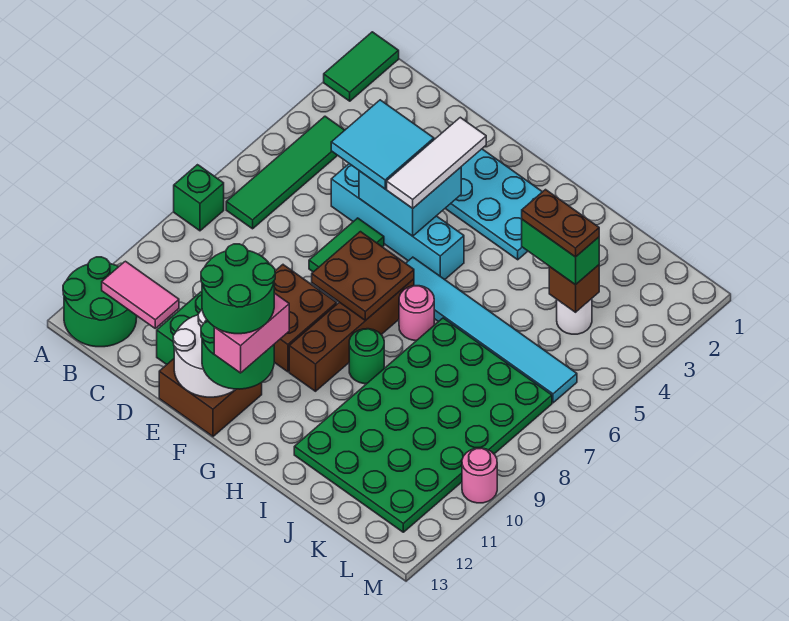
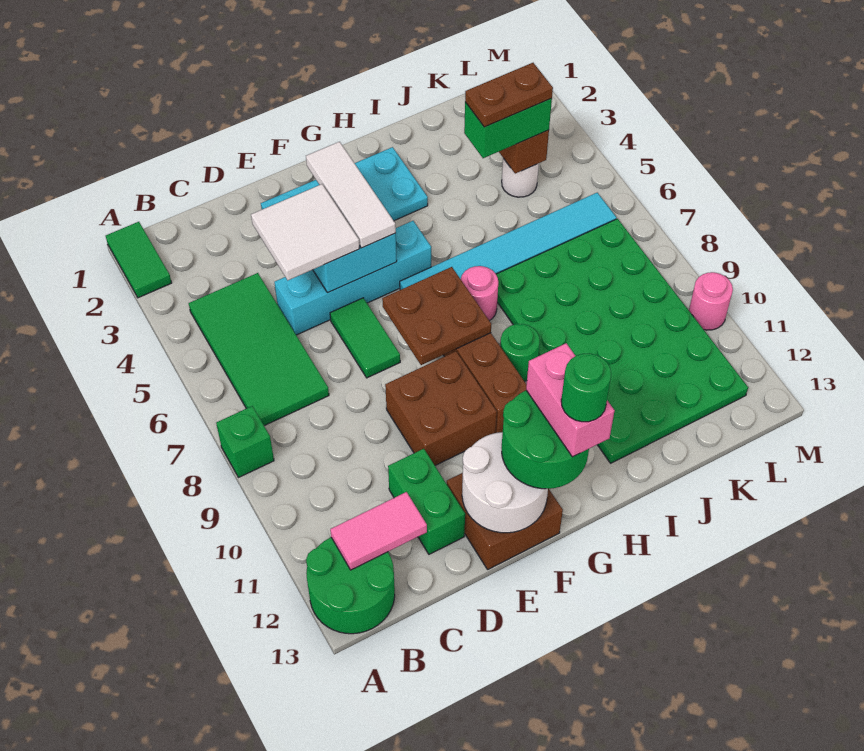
green 1x4 tile [226,116,345,229] -> green 2x4 tile [189,273,329,426]
cyan 2x2 tile [331,100,434,189] -> white 2x2 tile [251,184,360,280]
green 2x2 round brick [201,244,275,334] -> green 1x1 round brick [561,353,611,422]

